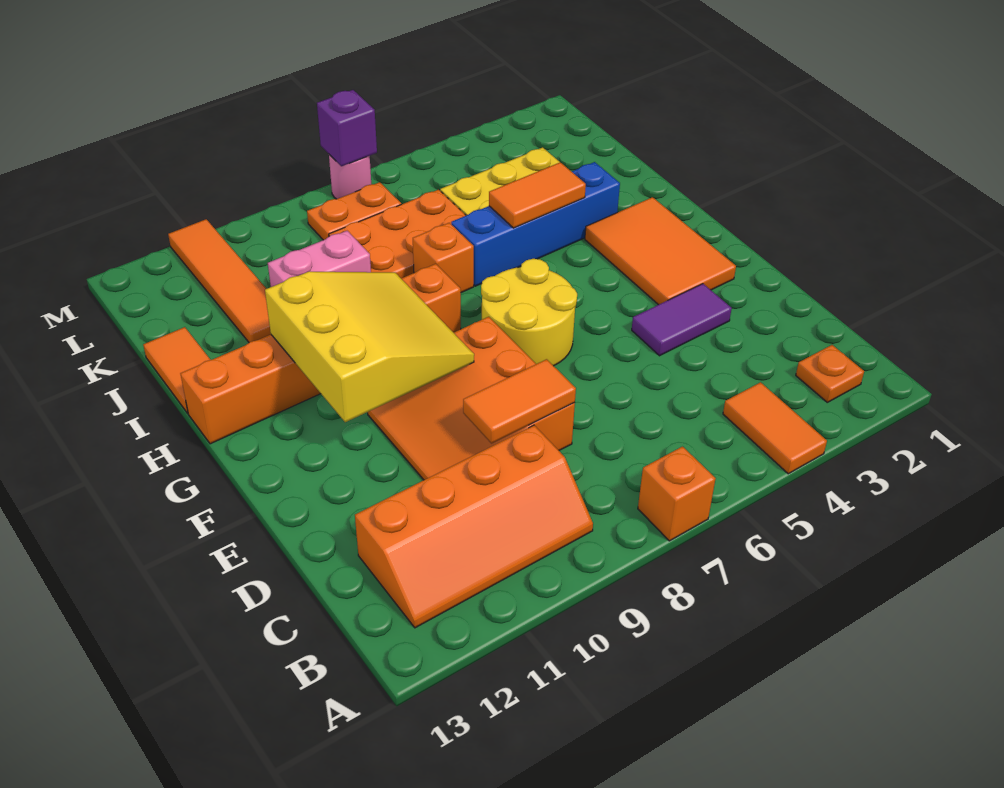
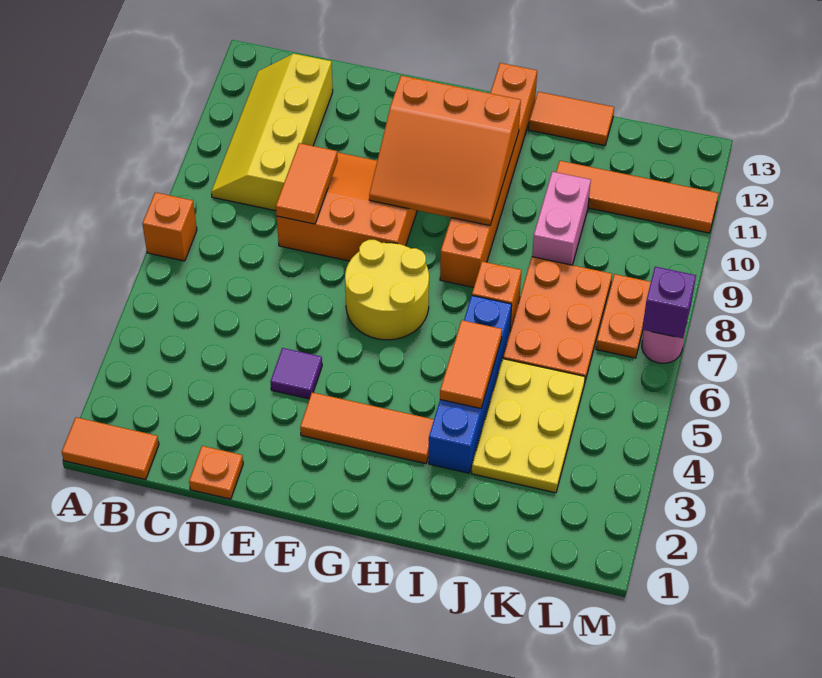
orange 1x2 tile [723,382,827,474] -> orange 1x2 tile moved to [62,417,159,480]
orange 1x1 plate [796,345,864,402] -> orange 1x1 plate moved to [189,446,243,499]
orange 2x4 slope [355,425,593,628] -> yellow 2x4 slope [211,54,333,211]
purple 1x2 tile [632,284,732,356] -> purple 1x1 tile [270,348,322,399]
orange 2x3 tile [585,197,736,305] -> orange 1x3 tile [300,392,434,464]
yellow 3x3 slope [265,272,474,422] -> orange 3x3 slope [369,76,521,226]

